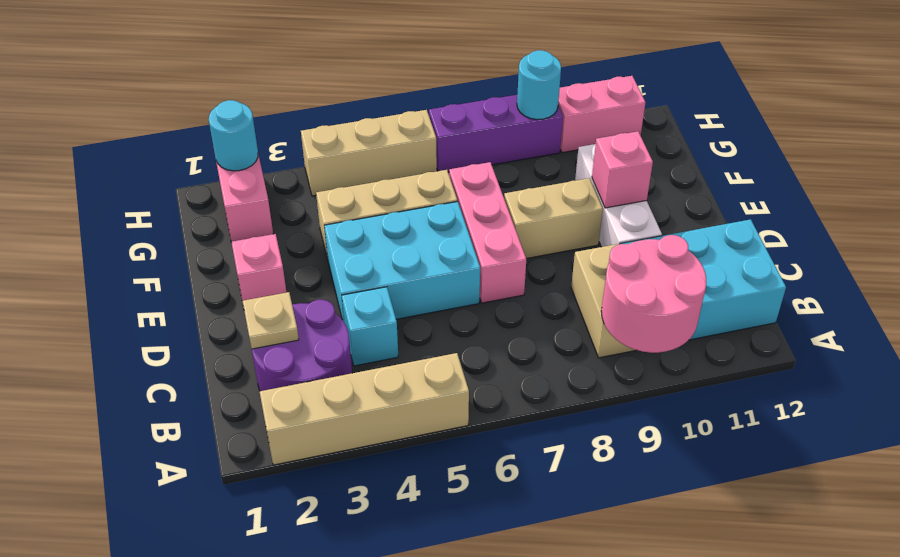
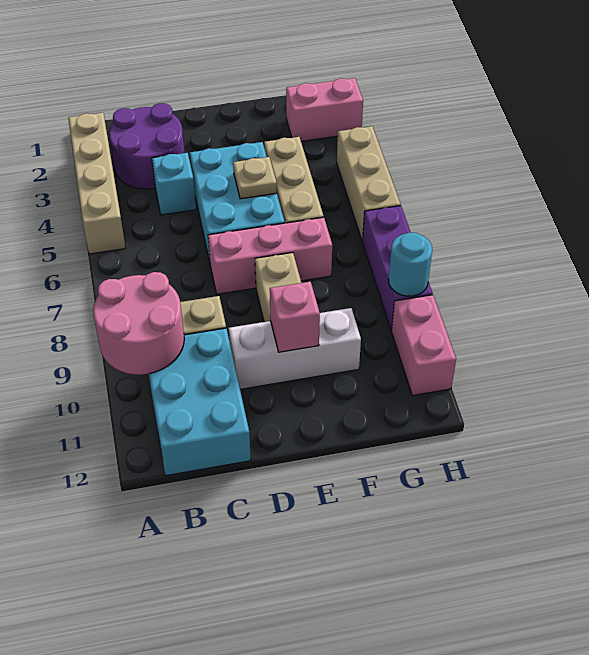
tan 1x1 plate [243,292,299,349] -> tan 1x1 plate moved to [233,157,277,199]
pink 1x1 brick [231,234,287,302] -> none
cyan 1x1 round brick [209,100,258,171] -> none

